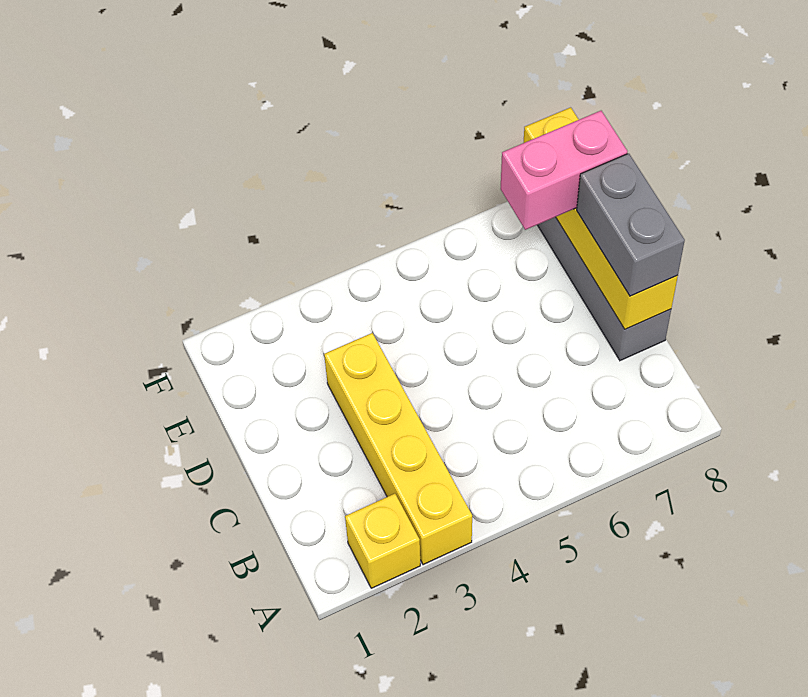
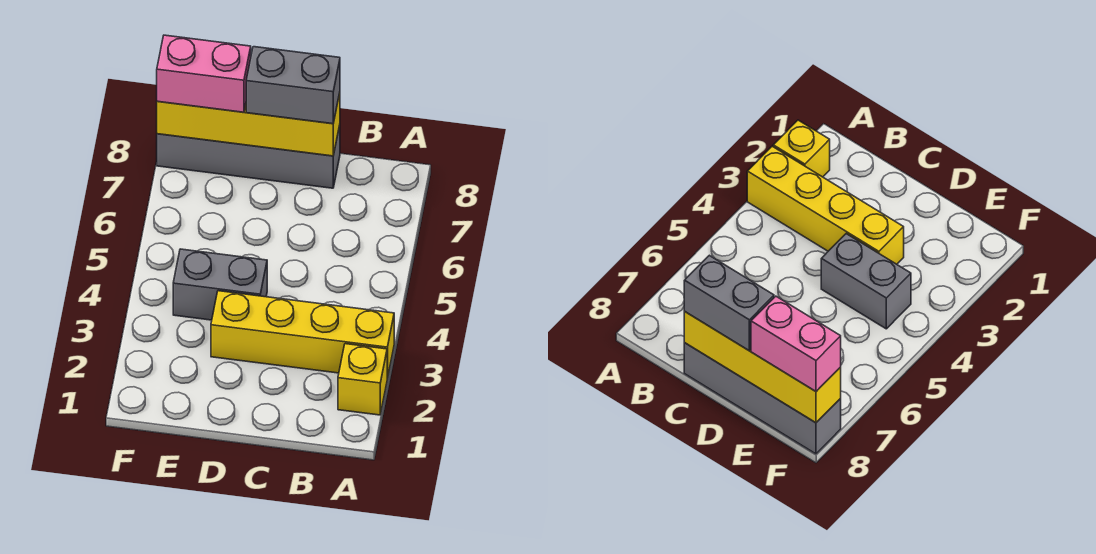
none -> grey 1x2 brick [173,249,267,320]
pink 1x2 brick [501,111,628,230] -> pink 1x2 brick turned to [157,35,251,112]

